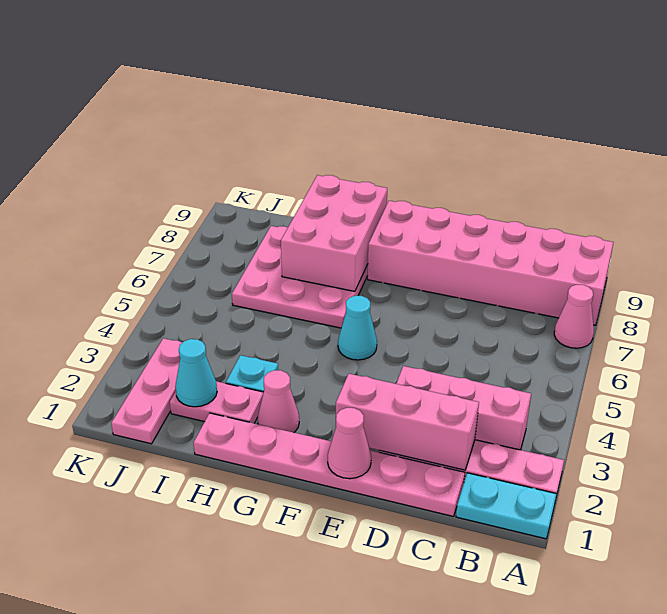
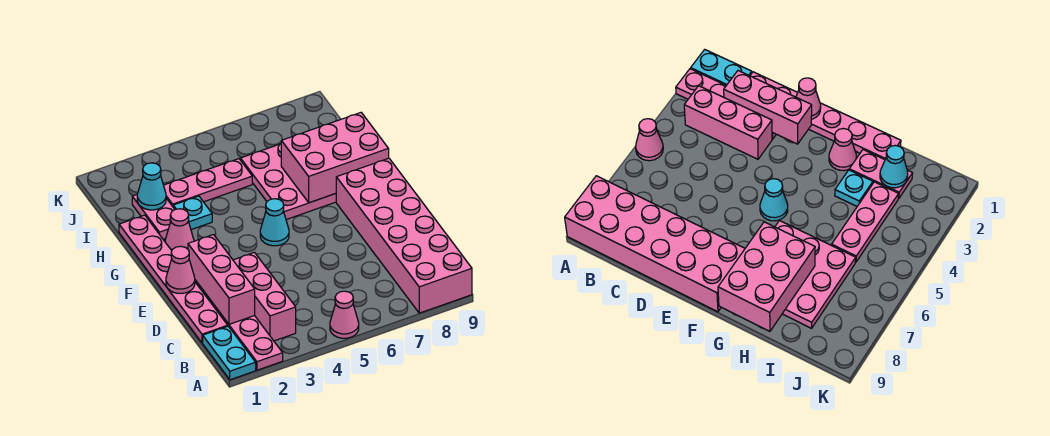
pink 1x1 cone [554,284,594,348] -> pink 1x1 cone moved to [330,291,359,338]
pink 1x3 plate [111,338,182,444] -> pink 1x3 plate moved to [164,159,252,206]

